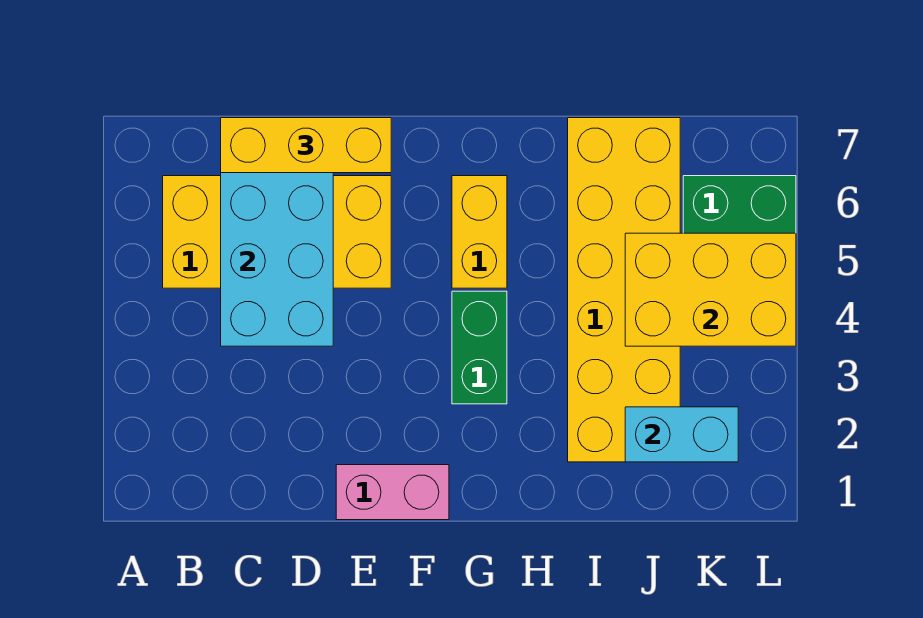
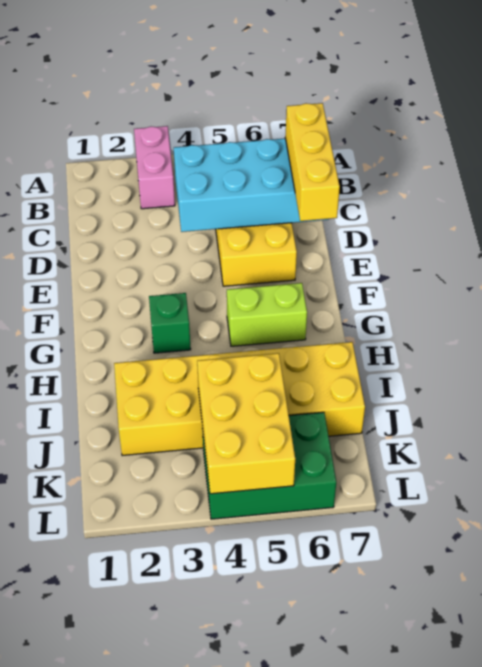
pink 1x2 brick [336,465,449,520] -> pink 1x2 brick moved to [134,126,175,209]
green 1x2 brick [452,291,507,404] -> green 1x1 brick [149,293,191,353]
yellow 1x2 brick [452,176,507,288] -> lime 1x2 brick [227,283,307,346]
cyan 1x2 brick [625,407,738,462] -> none

